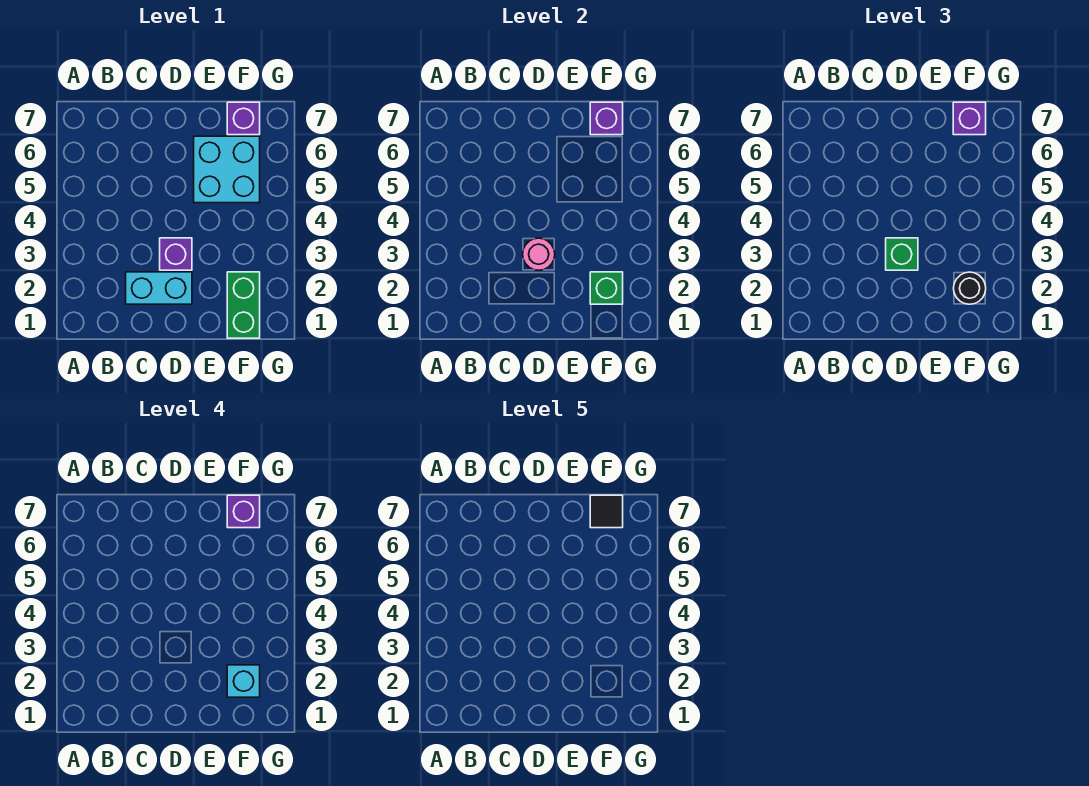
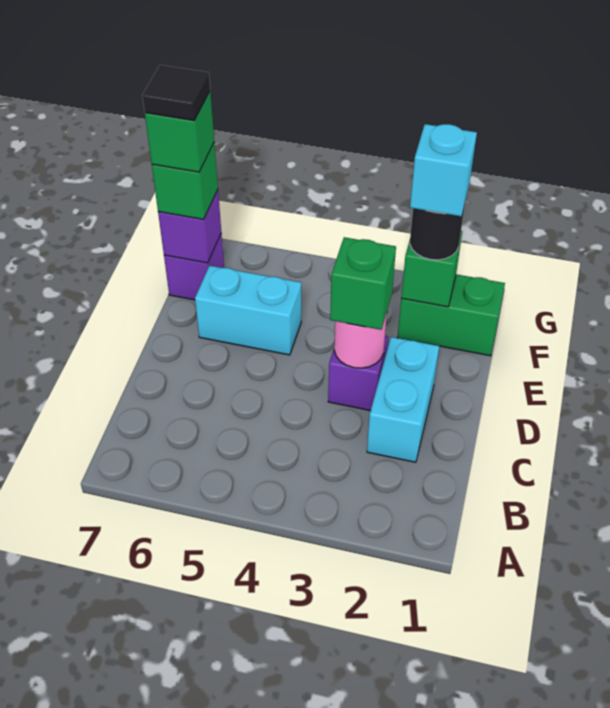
cyan 2x2 brick [194,136,260,203] -> cyan 1x2 brick [195,266,301,355]
purple 1x1 brick [953,102,986,135] -> green 1x1 brick [152,143,218,219]
purple 1x1 brick [227,495,260,528] -> green 1x1 brick [145,92,214,172]

